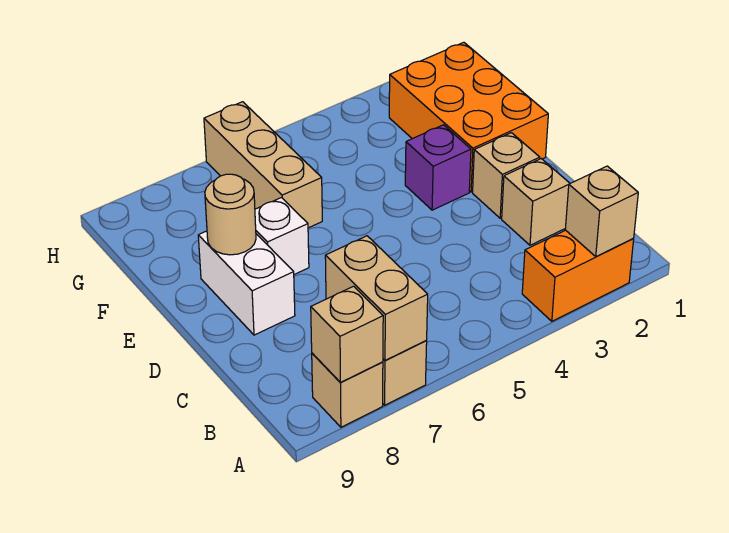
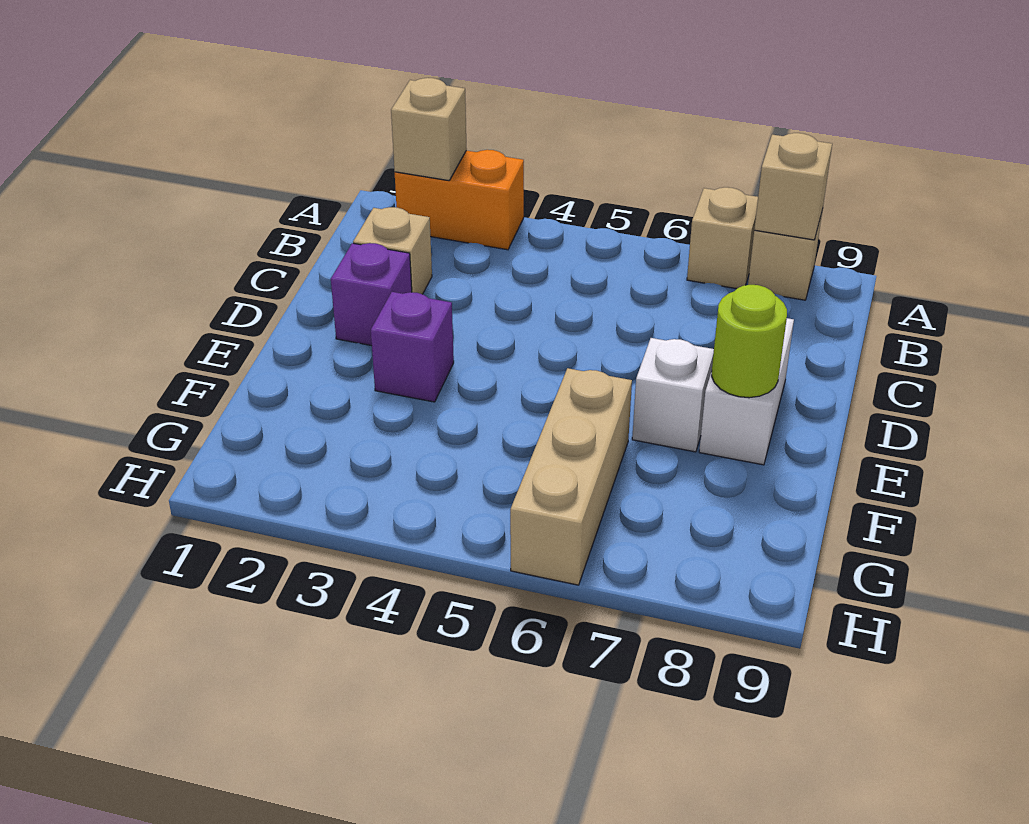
tan 1x2 brick [325,236,428,360] -> none
tan 1x1 brick [473,133,540,218] -> purple 1x1 brick [331,243,412,346]
orange 2x3 brick [389,42,548,192] -> none
tan 1x1 round brick [205,174,256,255] -> lime 1x1 round brick [712,285,787,398]

